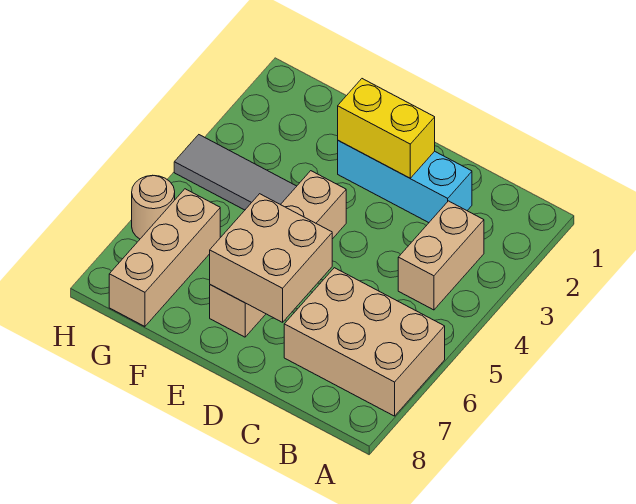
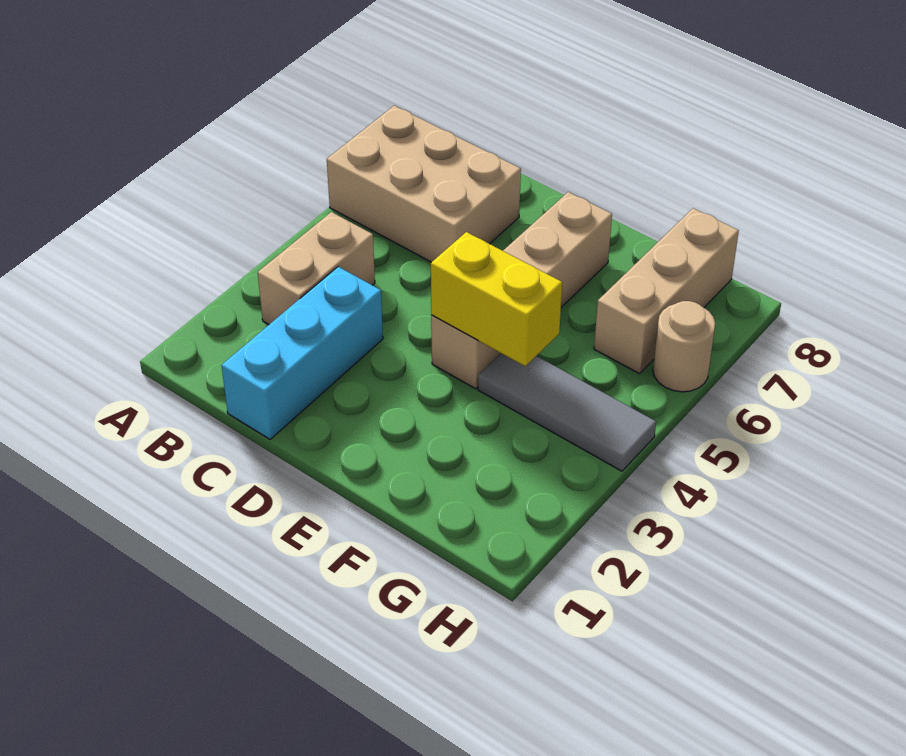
cyan 1x3 brick [338,141,472,223] -> cyan 1x3 brick turned to [222,267,383,439]
yellow 1x2 brick [338,79,435,178] -> yellow 1x2 brick moved to [431,232,562,366]
tan 2x2 brick [210,194,332,322] -> none

